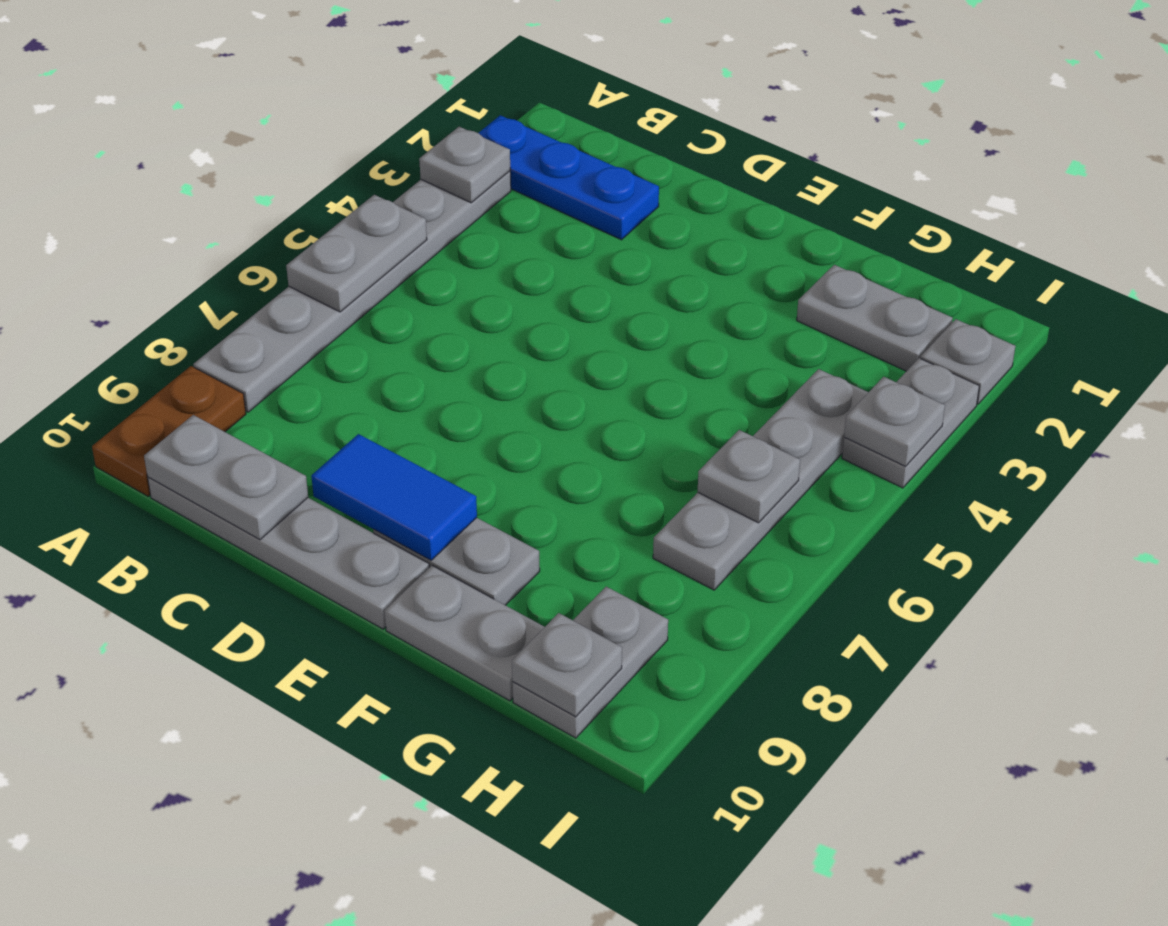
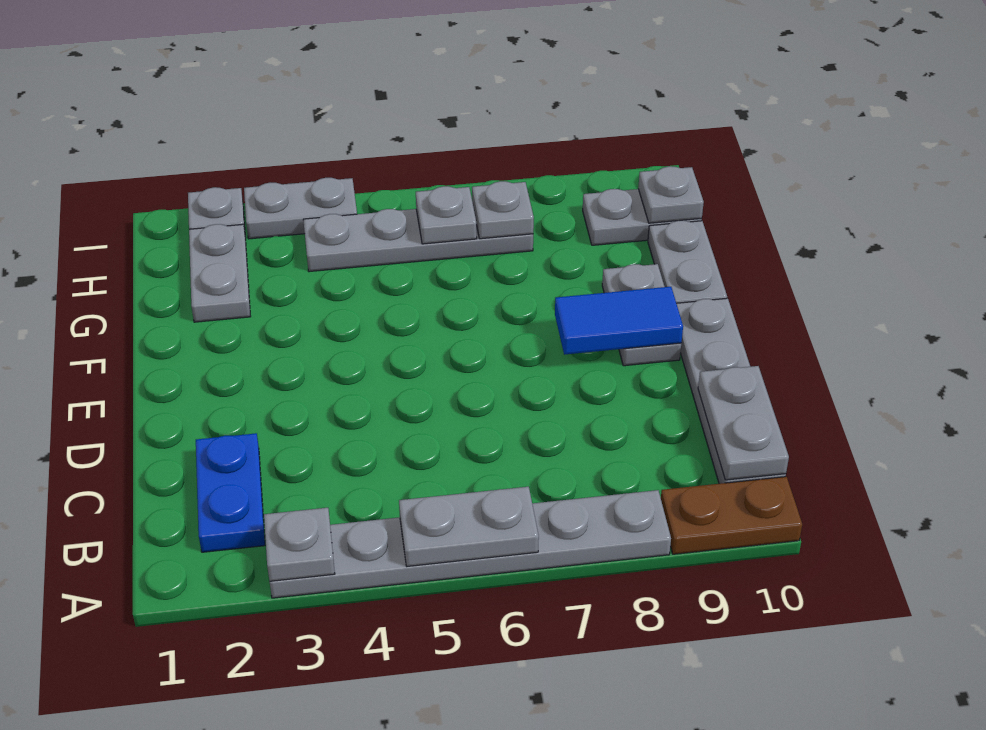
blue 1x3 plate [479,115,659,240] -> blue 1x2 plate [196,433,265,552]
blue 1x2 tile [311,434,477,560] -> blue 1x2 tile turned to [555,287,683,355]
grey 1x1 plate [844,377,945,466] -> grey 1x1 plate moved to [472,181,534,239]

